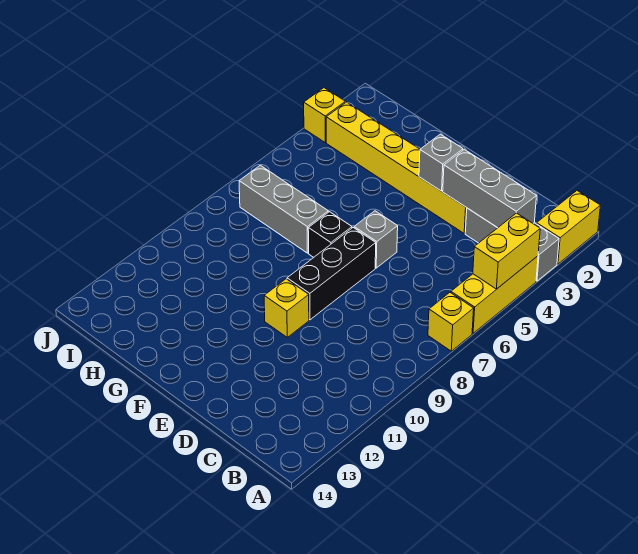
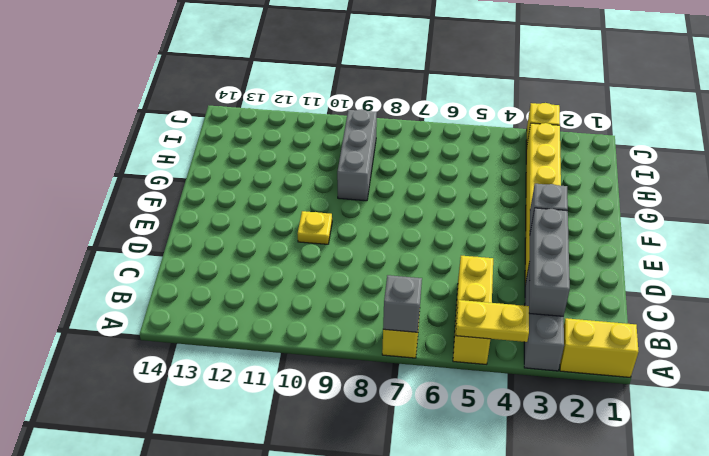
yellow 1x3 brick [451,256,538,333] -> yellow 1x3 brick turned to [453,256,493,364]
yellow 1x2 brick [473,213,540,289] -> yellow 1x2 plate [456,300,529,342]
grey 1x1 brick [354,211,398,268] -> grey 1x1 brick moved to [383,275,422,332]
black 1x3 brick [287,228,376,320] -> none
yellow 1x1 brick [264,279,309,337] -> yellow 1x1 plate [298,211,332,244]
black 1x1 brick [308,212,352,257] -> none
grey 1x3 brick [239,165,328,253] -> grey 1x3 brick moved to [337,109,377,201]

